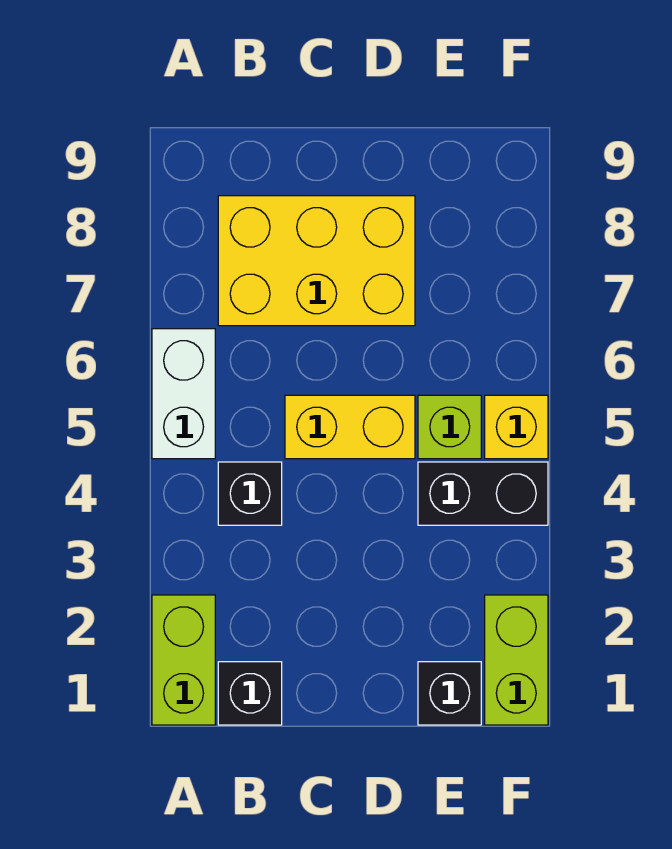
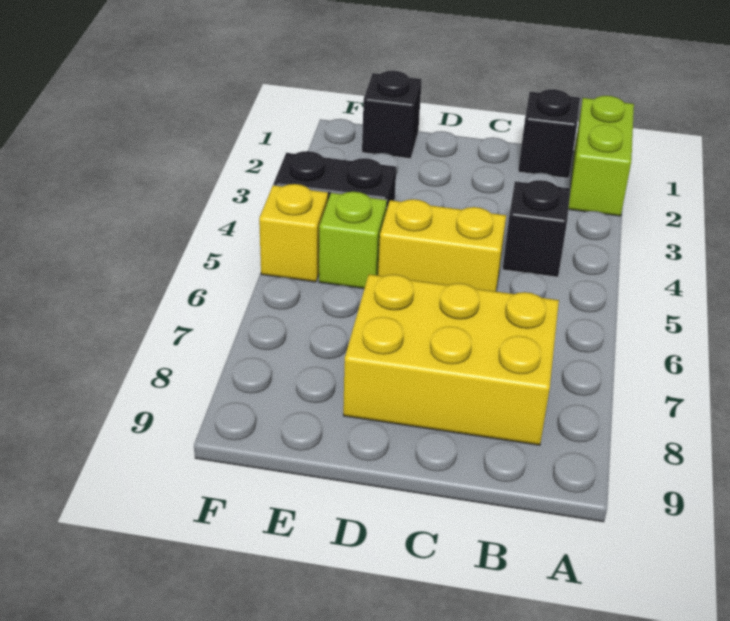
white 1x2 brick [152,329,215,459] -> none
lime 1x2 brick [485,595,548,725] -> none

